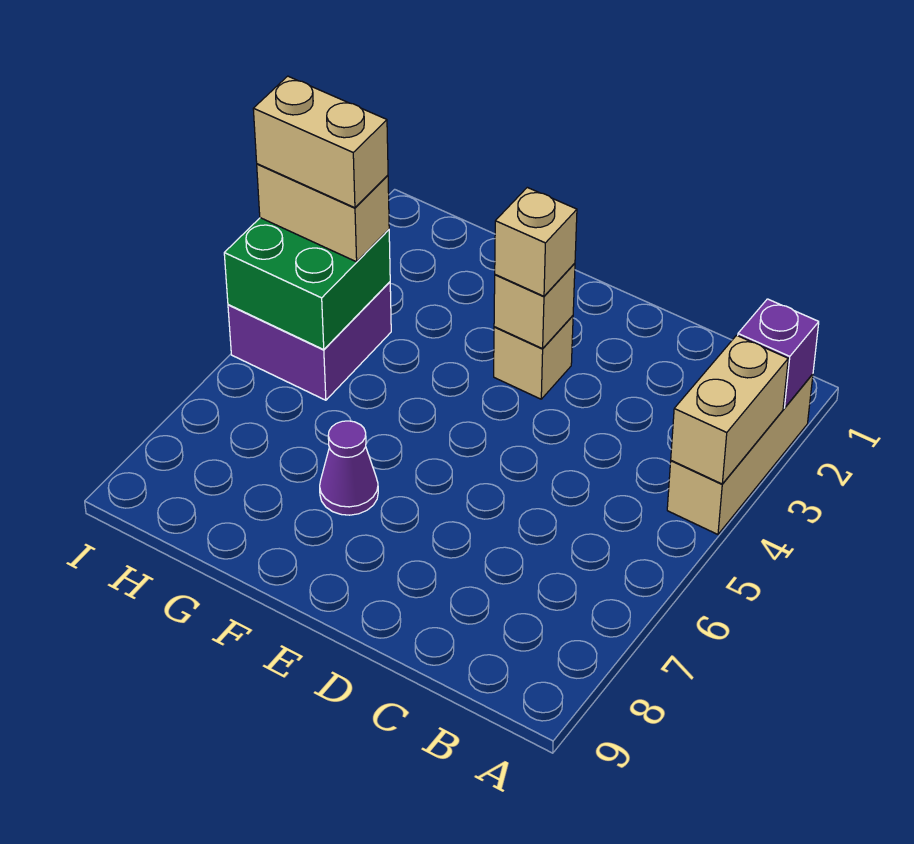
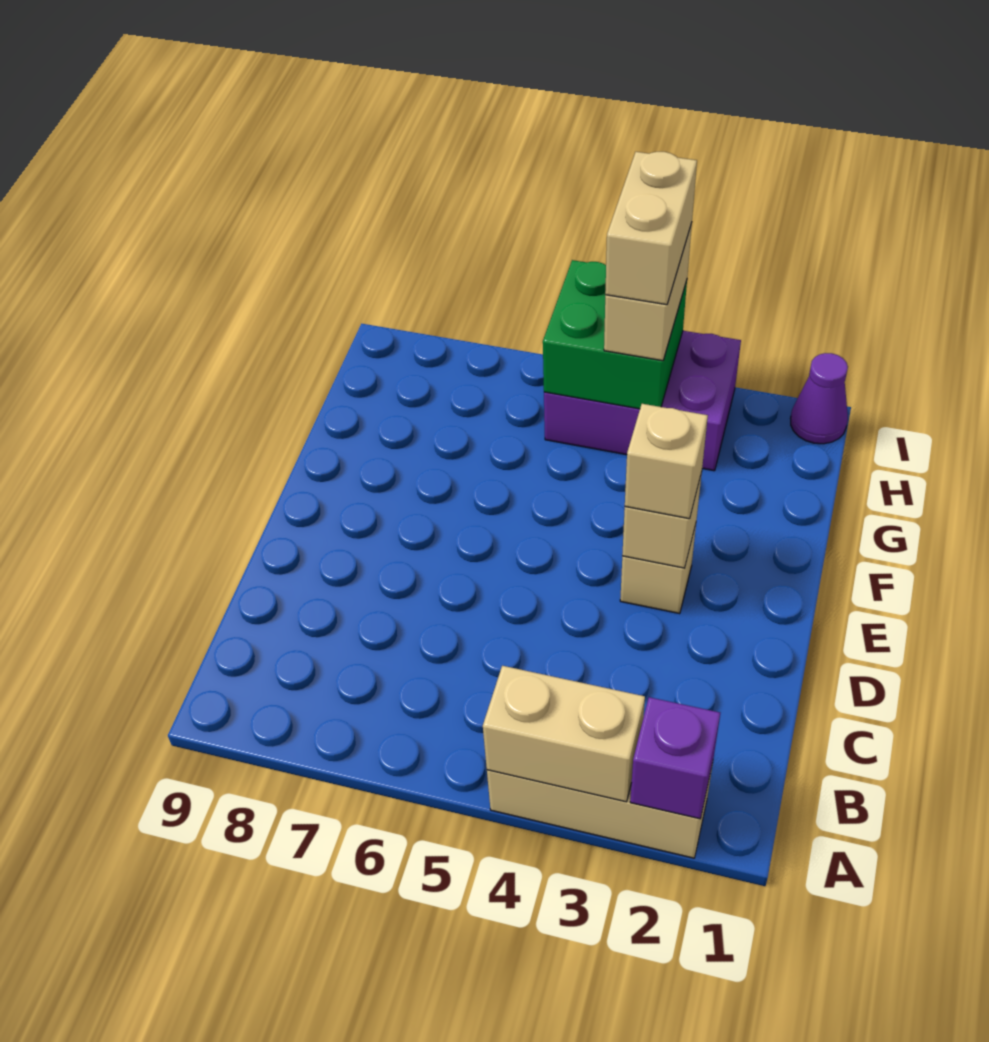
purple 1x1 cone [320,421,378,515] -> purple 1x1 cone moved to [791,353,848,444]
purple 2x2 brick [228,282,391,400] -> purple 2x3 brick [544,331,741,471]

